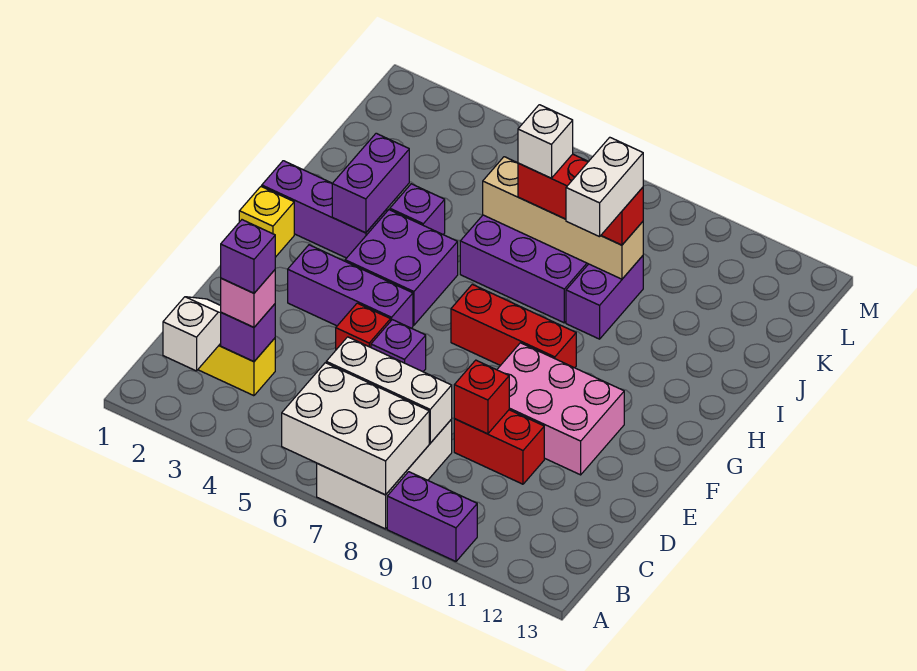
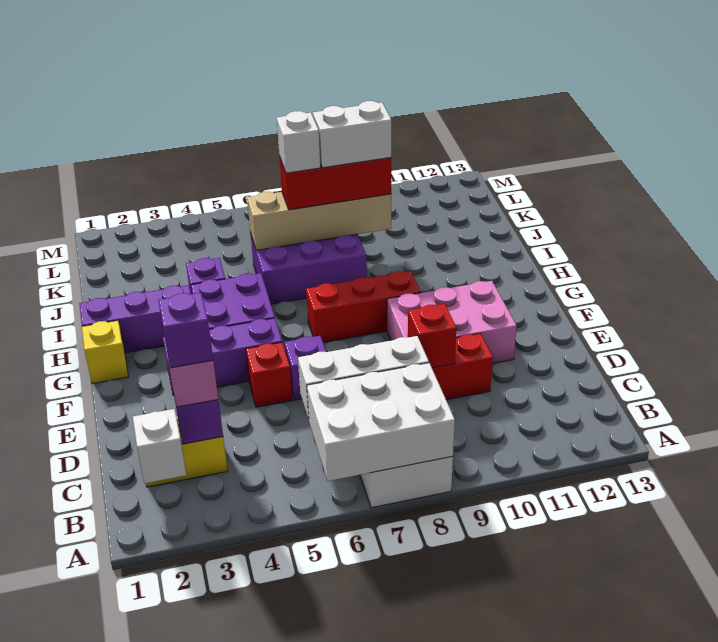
purple 1x2 brick [387,472,477,561] -> none
purple 1x2 brick [332,133,409,233] -> none
purple 1x2 brick [566,256,643,339] -> none
white 1x2 brick [566,137,643,237] -> white 1x2 brick turned to [313,101,391,168]

